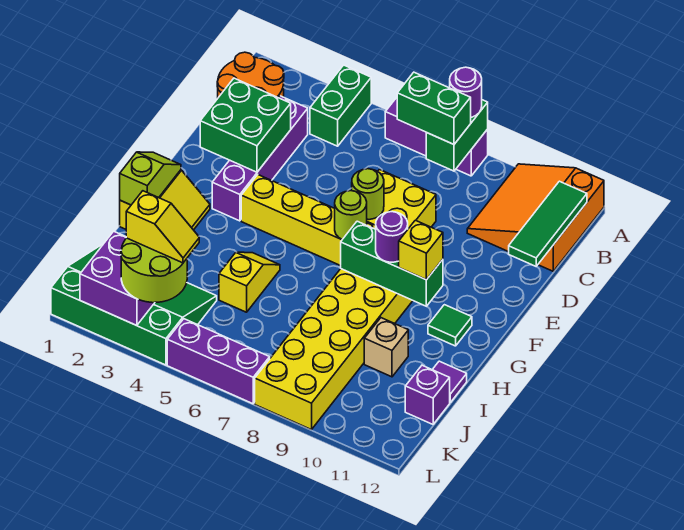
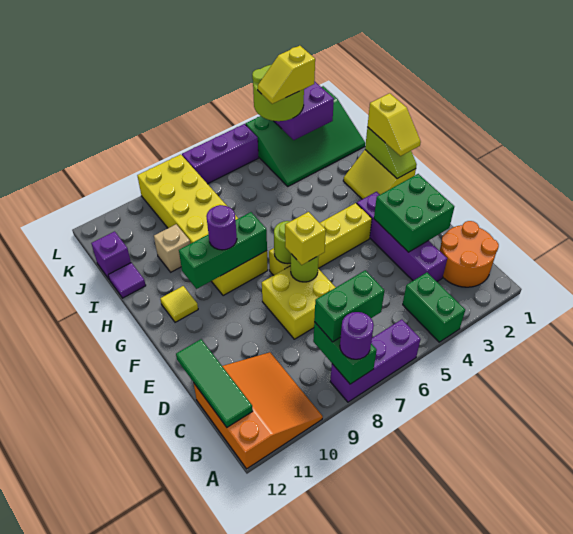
yellow 1x1 brick [399,220,443,280] -> yellow 1x1 brick moved to [285,212,326,265]
green 1x1 tile [428,305,472,346] -> yellow 1x1 tile [160,286,198,322]
yellow 1x2 slope [219,252,280,312] -> yellow 1x2 slope moved to [367,93,421,156]

